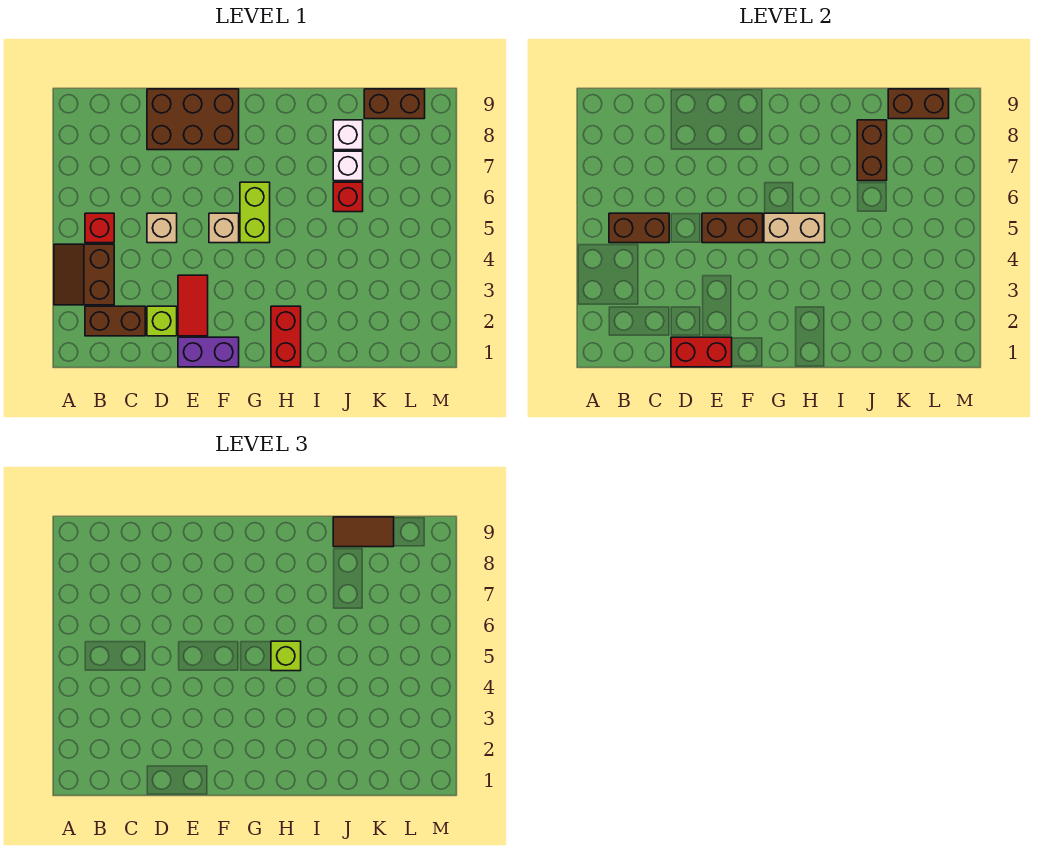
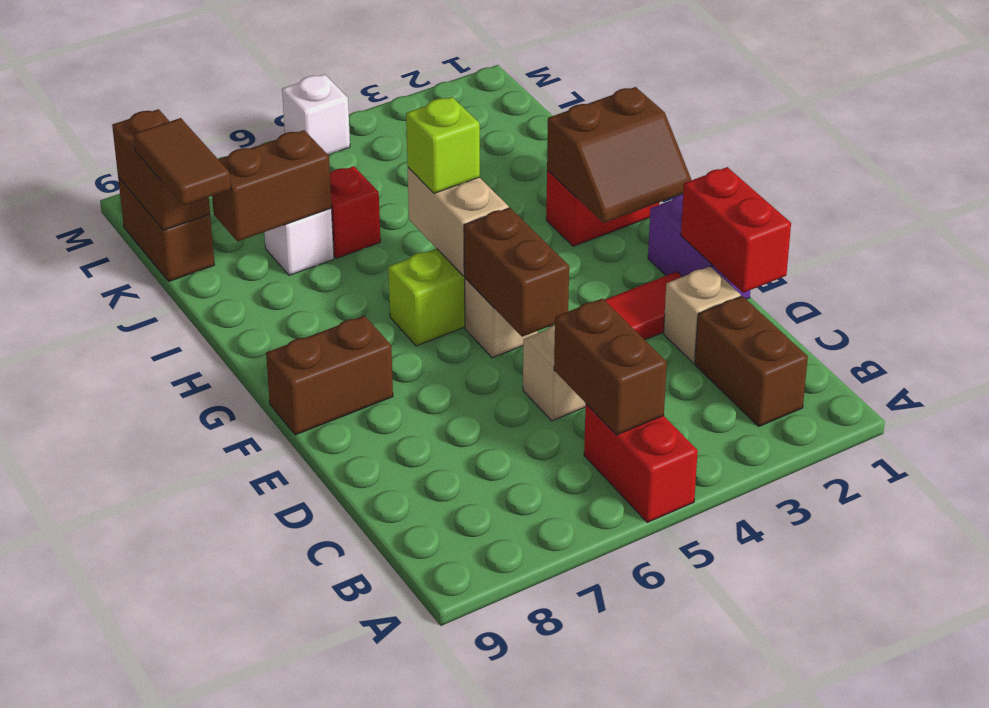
brown 2x2 slope [54,244,114,305] -> brown 2x2 slope moved to [547,87,691,223]
red 1x1 brick [85,213,114,243] -> red 1x2 brick [584,404,698,522]
lime 1x1 brick [147,306,177,336] -> tan 1x1 brick [664,266,741,363]
brown 2x3 brick [147,89,239,150] -> brown 1x2 brick [266,316,393,435]
white 1x1 brick [333,120,363,150] -> white 1x1 brick moved to [282,74,350,155]

